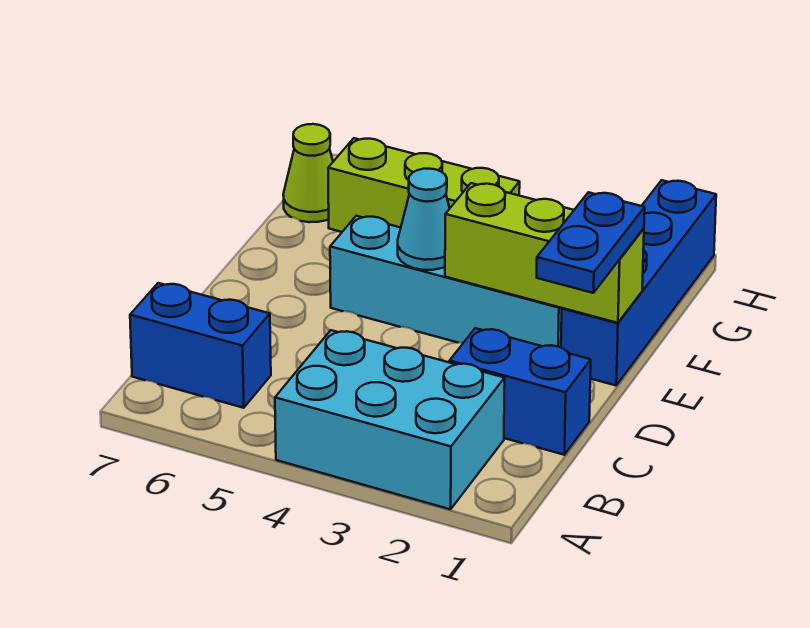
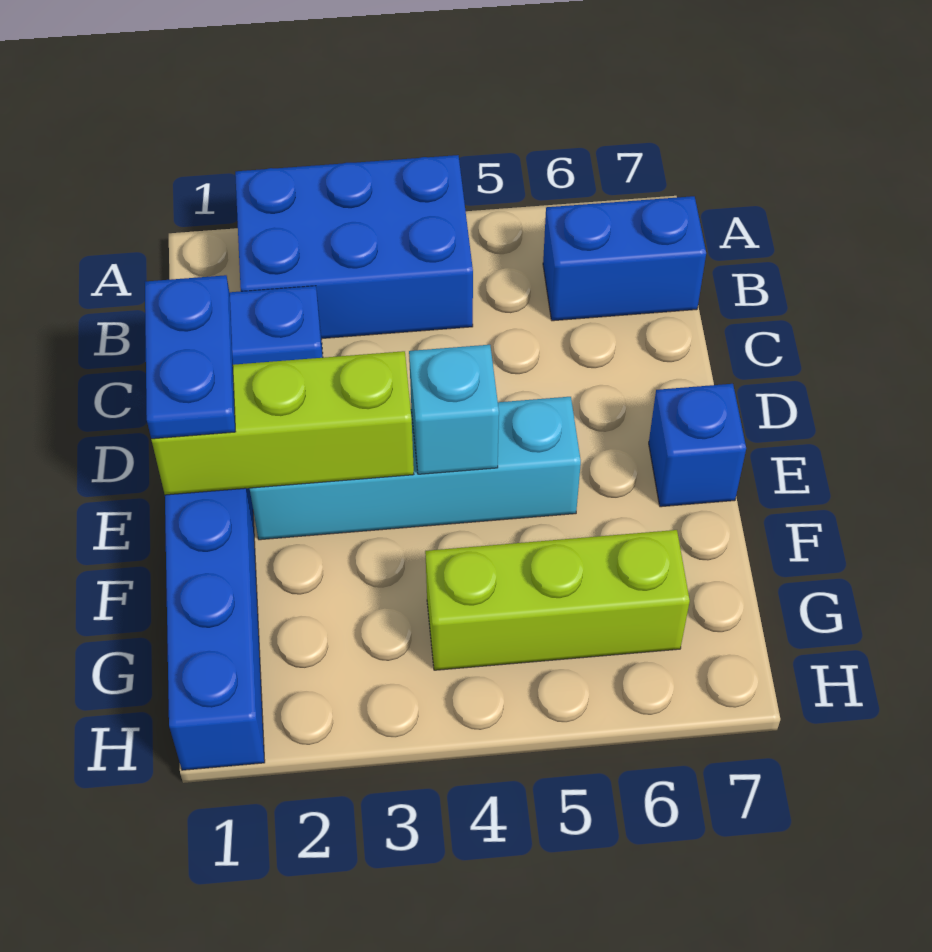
cyan 2x3 brick [275,330,505,509] -> blue 2x3 brick [235,155,473,339]
cyan 1x1 cone [398,169,450,270] -> cyan 1x1 brick [409,345,499,474]
none -> blue 1x1 brick [649,384,746,507]
lime 1x1 cone [283,124,333,222] -> none

